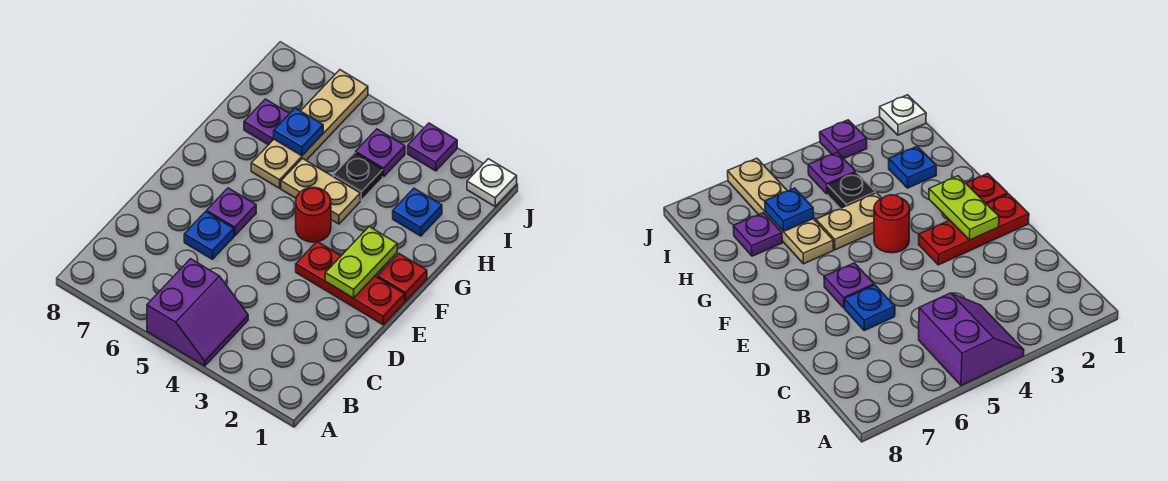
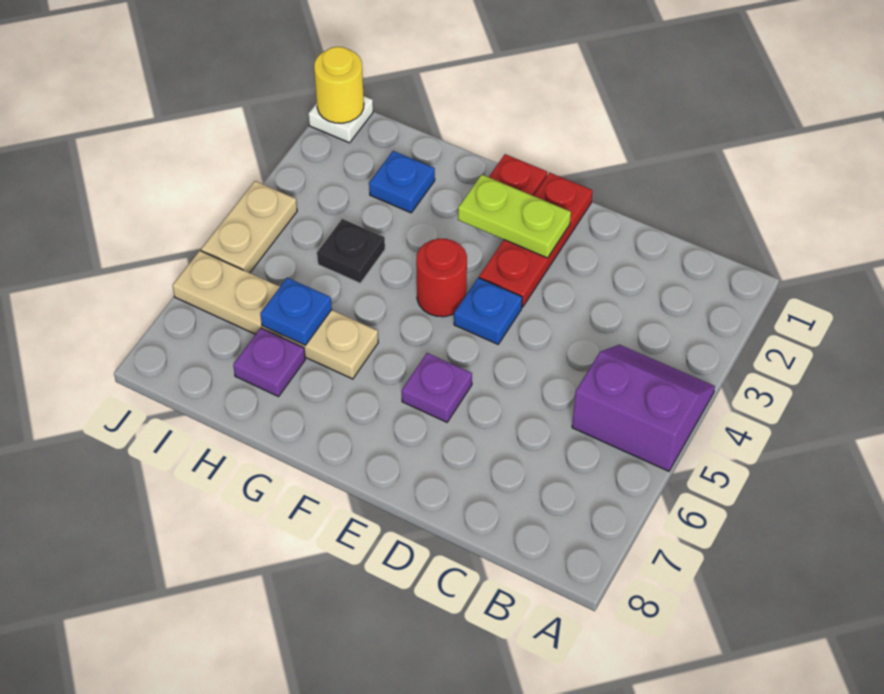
blue 1x1 plate [184,212,234,259] -> blue 1x1 plate moved to [454,278,522,344]
tan 1x2 plate [281,159,360,224] -> tan 1x2 plate moved to [201,181,297,273]
purple 1x1 plate [356,129,405,177] -> none
none -> yellow 1x1 round brick [314,47,364,123]
purple 1x1 plate [408,123,457,171] -> none

